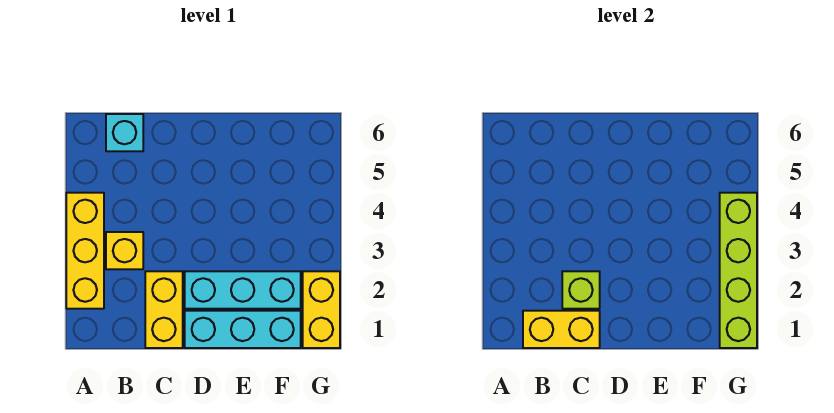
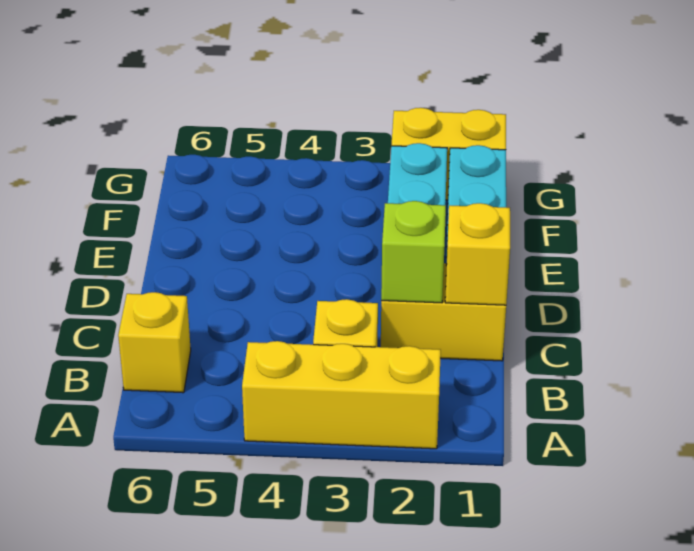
yellow 1x2 brick [523,311,600,348] -> yellow 1x1 brick [445,203,510,305]
cyan 1x1 brick [106,114,143,151] -> yellow 1x1 brick [118,292,191,393]
lime 1x4 brick [720,193,757,348] -> none

